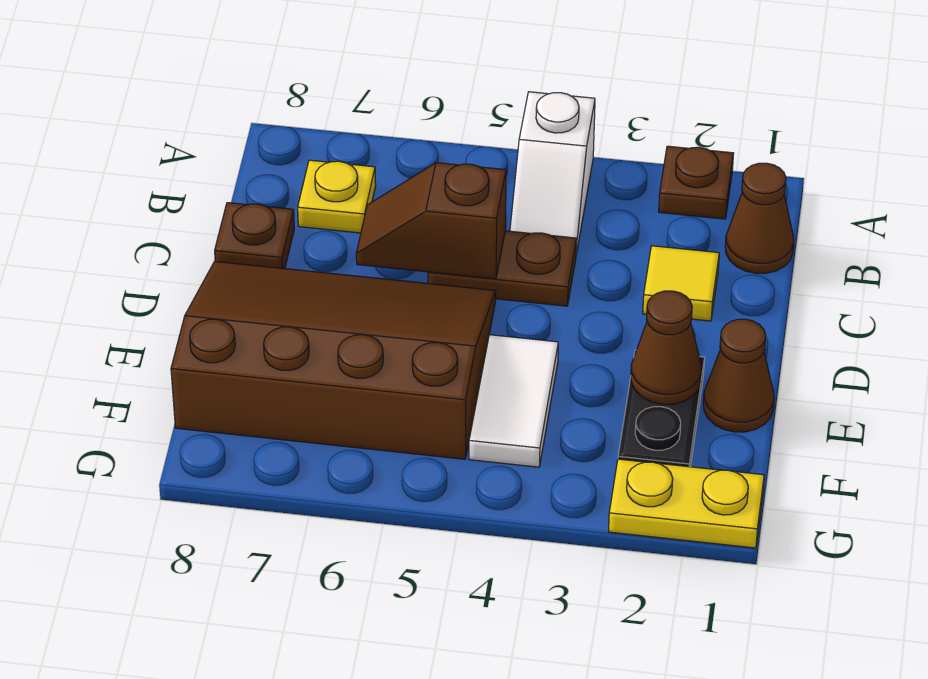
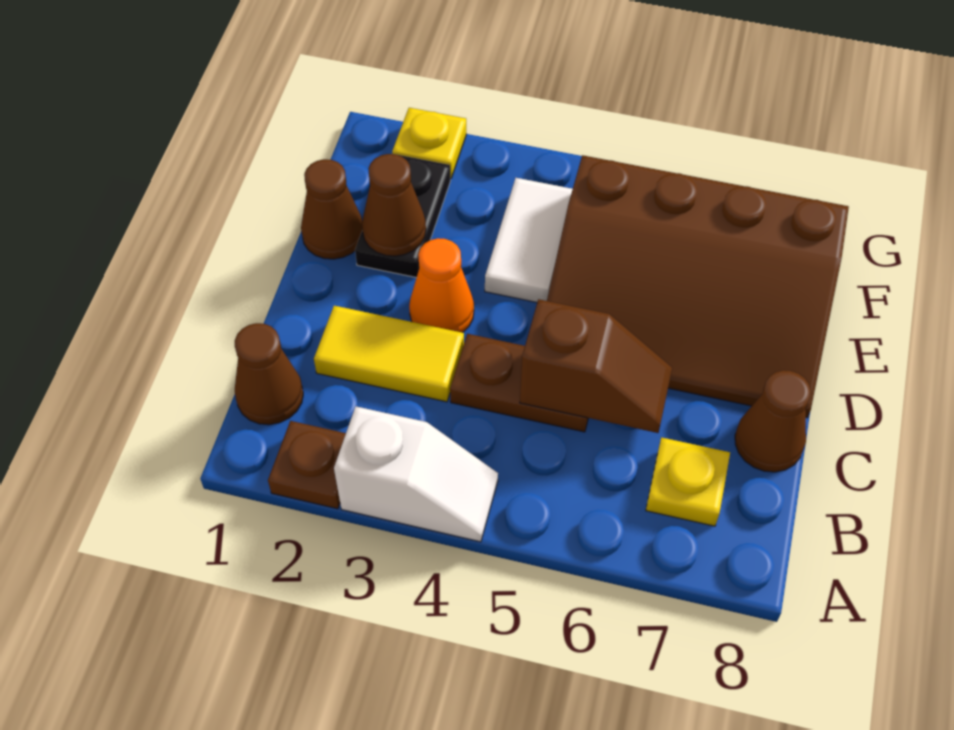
white 1x2 slope [510,92,595,254] -> white 1x2 slope turned to [334,406,498,542]
yellow 1x1 tile [643,246,719,321] -> yellow 1x2 tile [314,306,464,402]
brown 1x1 plate [215,203,294,269] -> brown 1x1 cone [735,370,811,472]
none -> orange 1x1 cone [409,238,474,333]
yellow 1x2 plate [609,459,764,548] -> yellow 1x1 plate [392,108,466,179]

